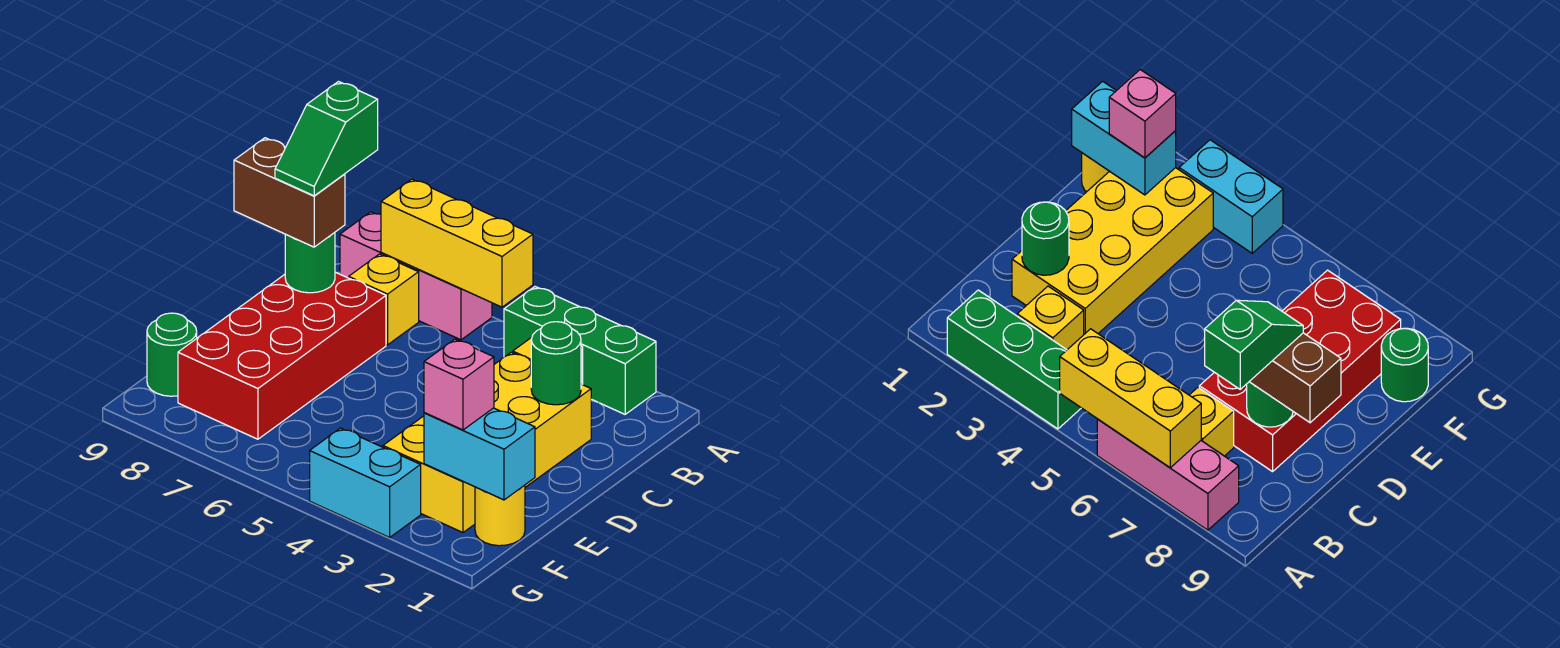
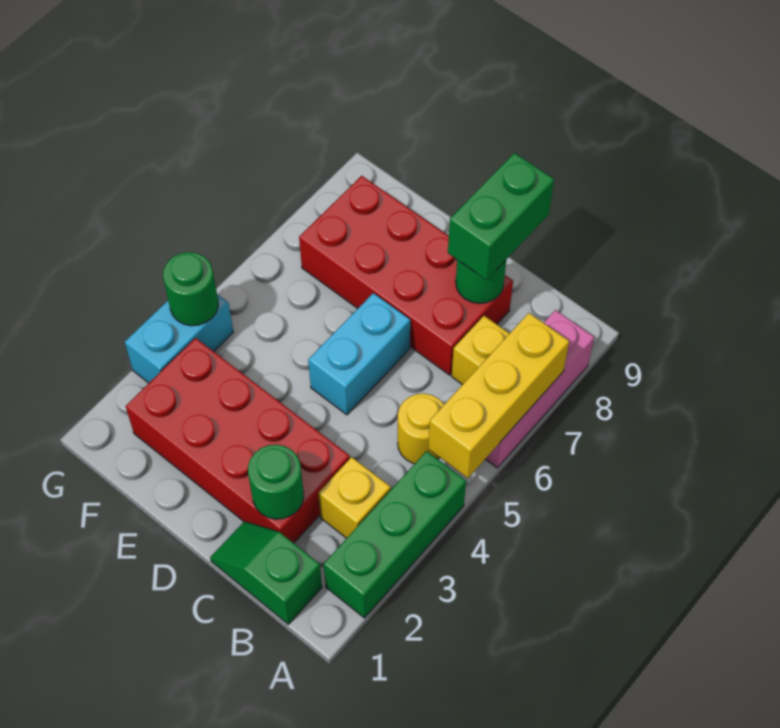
green 1x2 slope [275,82,378,196] -> green 1x2 slope moved to [210,521,322,624]
yellow 2x4 brick [383,352,591,532] -> red 2x4 brick [126,338,350,543]
brown 1x2 brick [234,138,345,247] -> green 1x2 brick [448,153,554,280]
yellow 1x1 round brick [475,485,525,546] -> yellow 1x1 round brick moved to [398,394,444,464]
cyan 1x2 brick [424,408,535,500] -> cyan 1x2 brick moved to [308,293,410,415]
pink 1x1 brick [424,339,494,430] -> none
green 1x1 round brick [147,313,197,396] -> green 1x1 round brick moved to [163,252,218,326]

